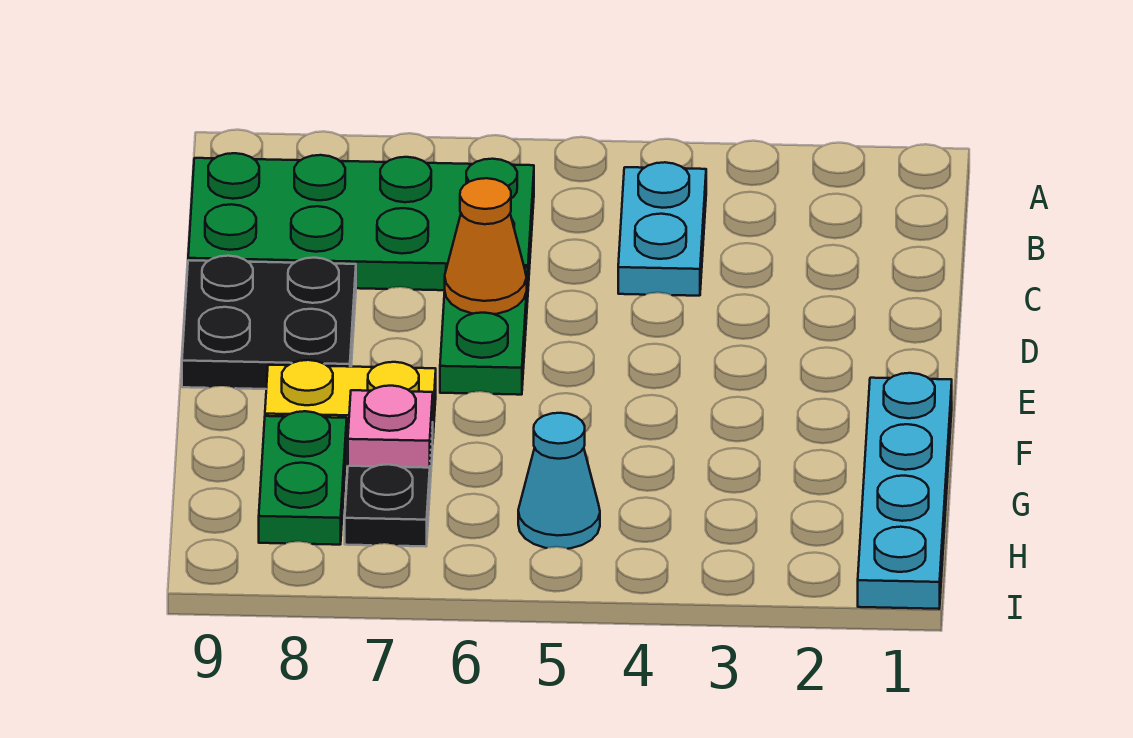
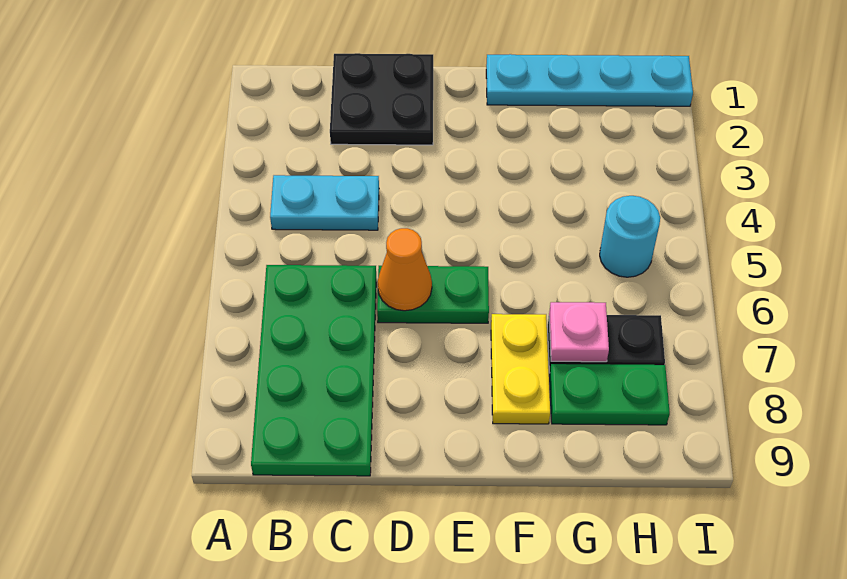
black 2x2 plate [182,256,356,389] -> black 2x2 plate moved to [330,53,433,145]
cyan 1x1 cone [518,413,600,549] -> cyan 1x1 round brick [600,196,660,277]

